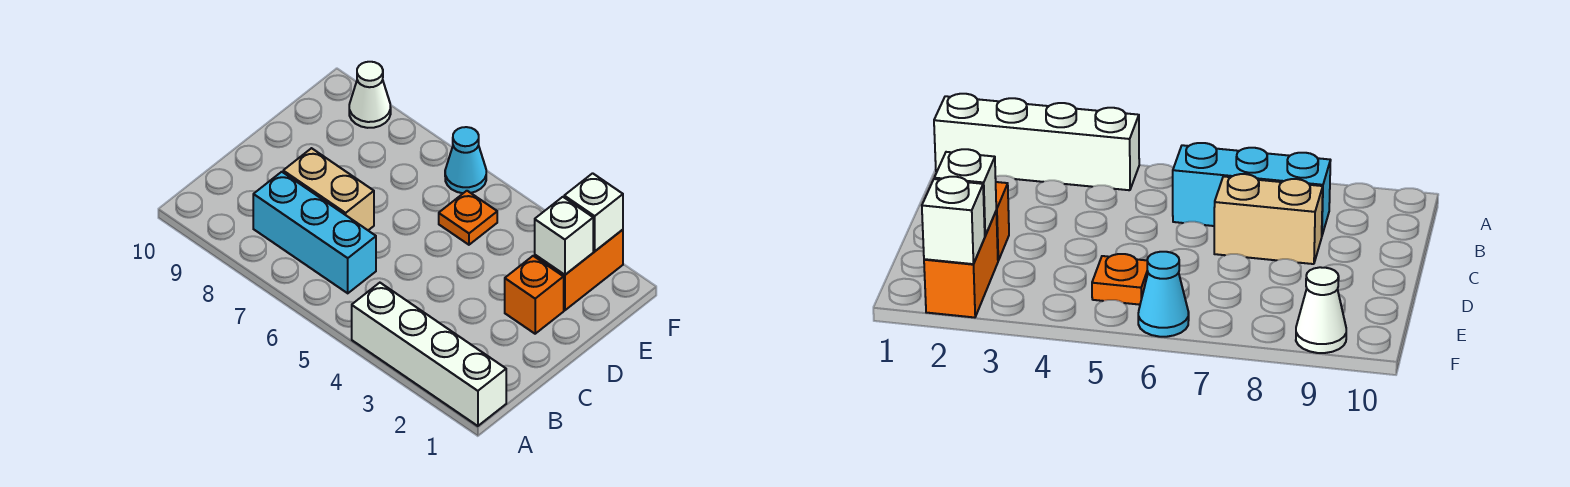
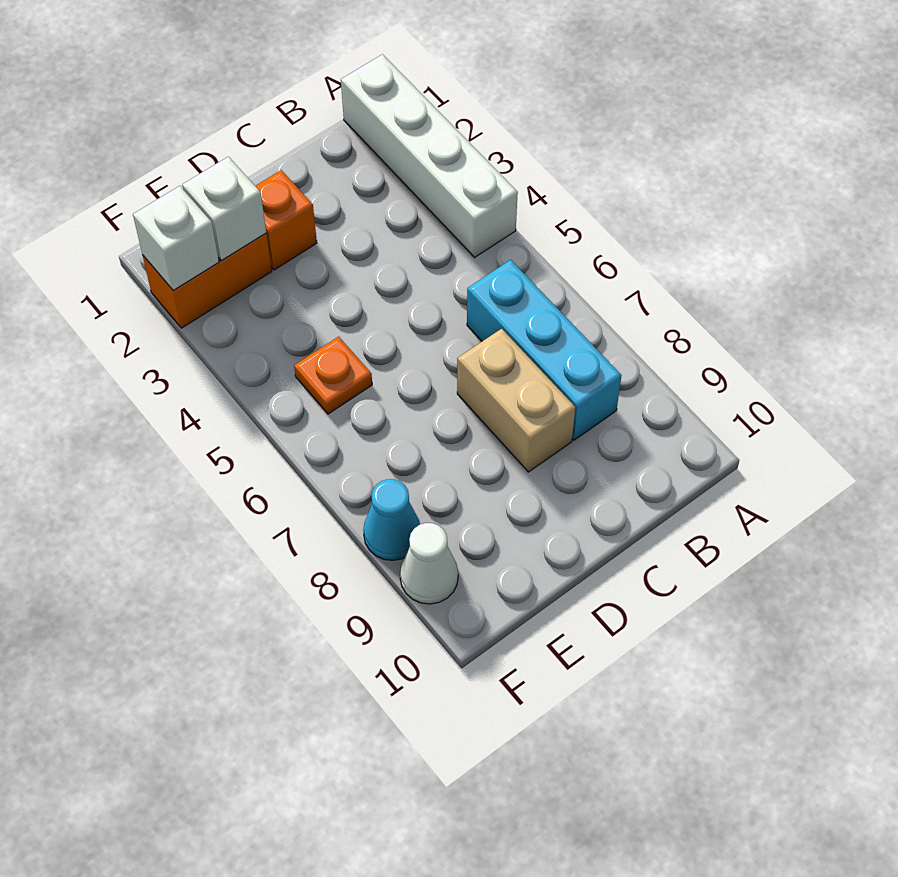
cyan 1x1 cone [445,127,486,193] -> cyan 1x1 cone moved to [363,479,420,560]

